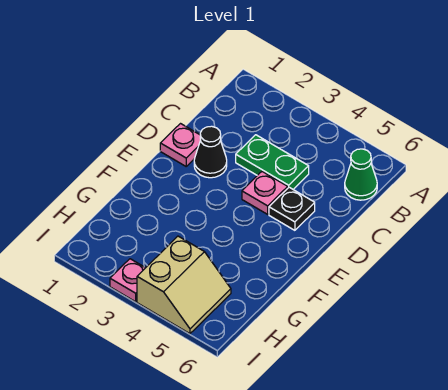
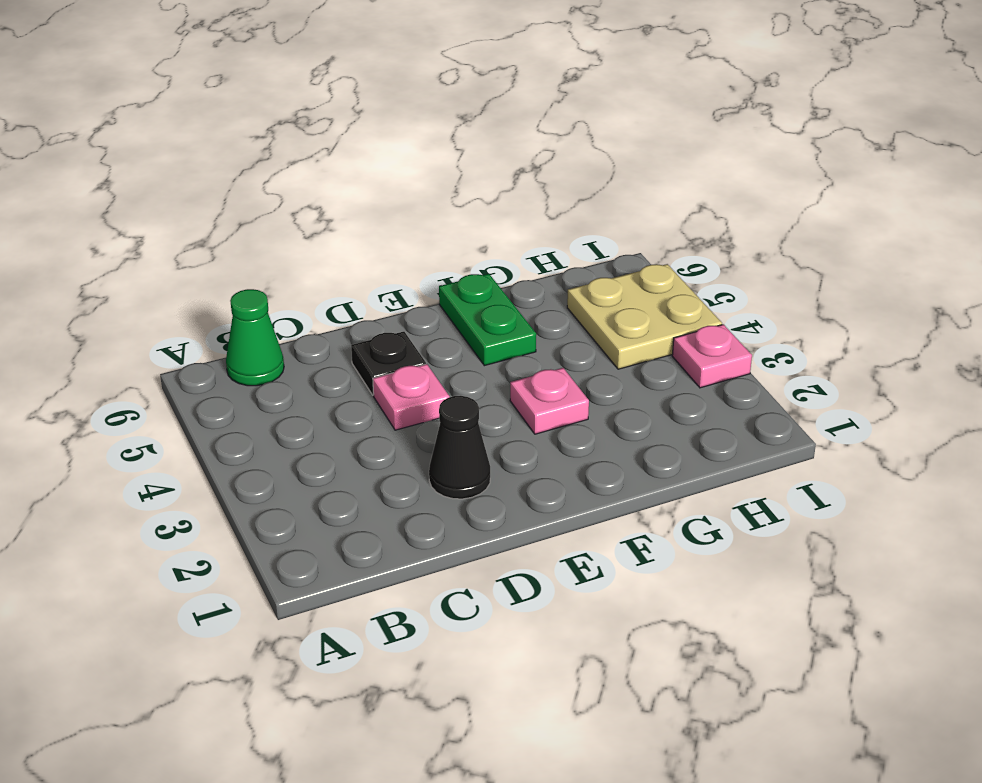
green 1x2 plate [236,135,309,189] -> green 1x2 plate moved to [439,274,536,366]
pink 1x1 plate [160,124,201,166] -> pink 1x1 plate moved to [510,368,589,434]
tan 2x2 slope [137,236,231,334] -> tan 2x2 plate [567,264,722,369]

